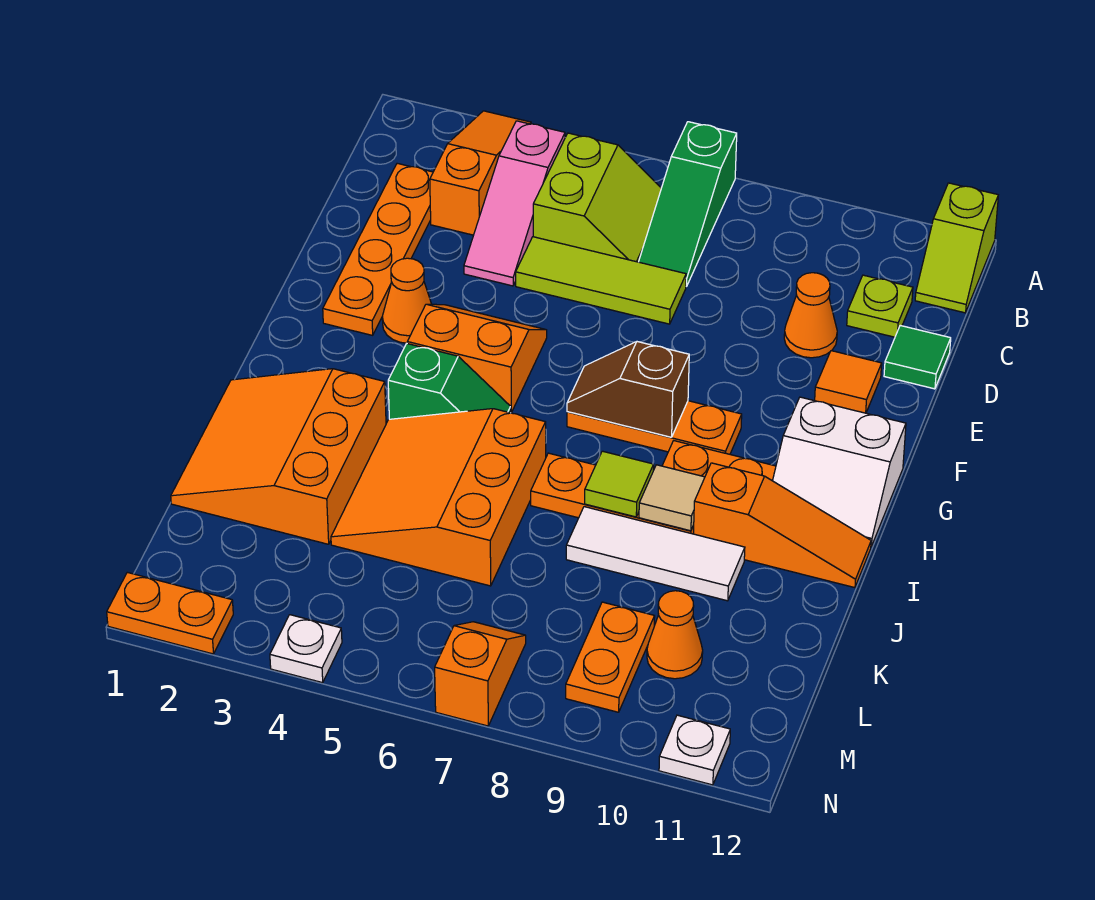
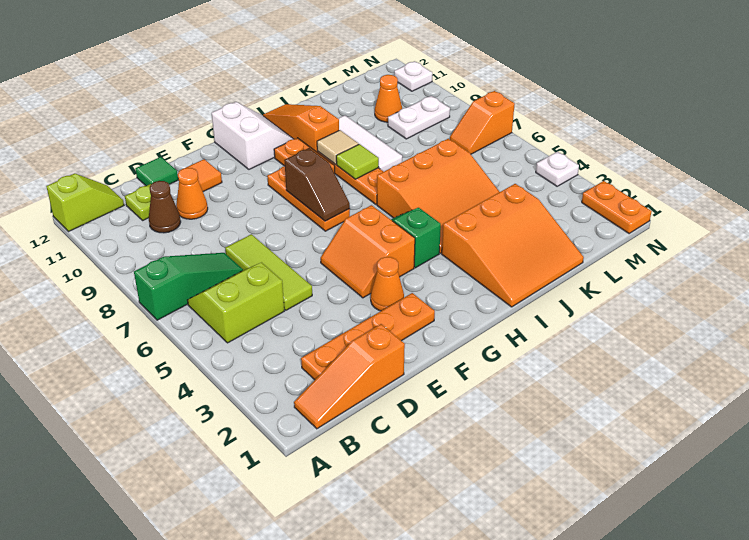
orange 1x3 slope [430,111,531,235] -> orange 1x3 slope moved to [294,324,405,429]
pink 1x3 slope [464,121,565,286] -> none
none -> brown 1x1 cone [149,181,181,233]
orange 1x2 plate [566,602,655,712] -> white 1x2 plate [388,96,450,139]

